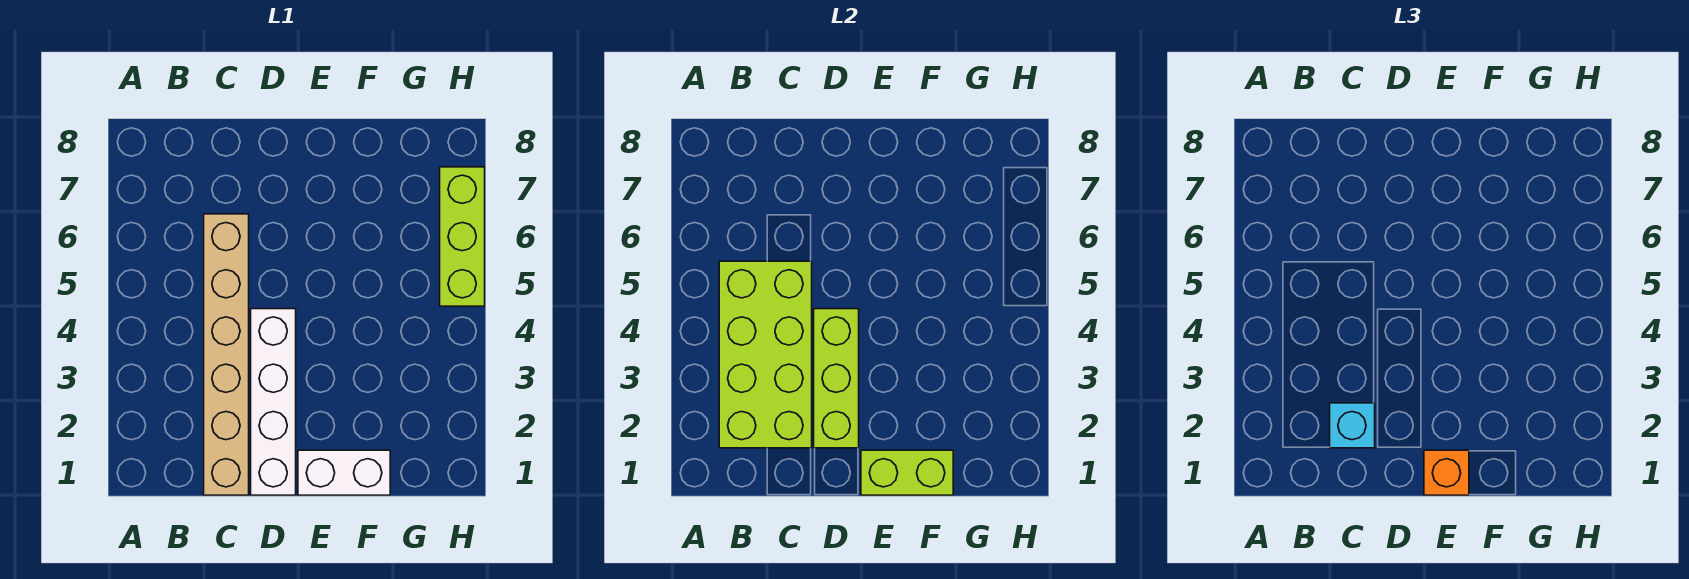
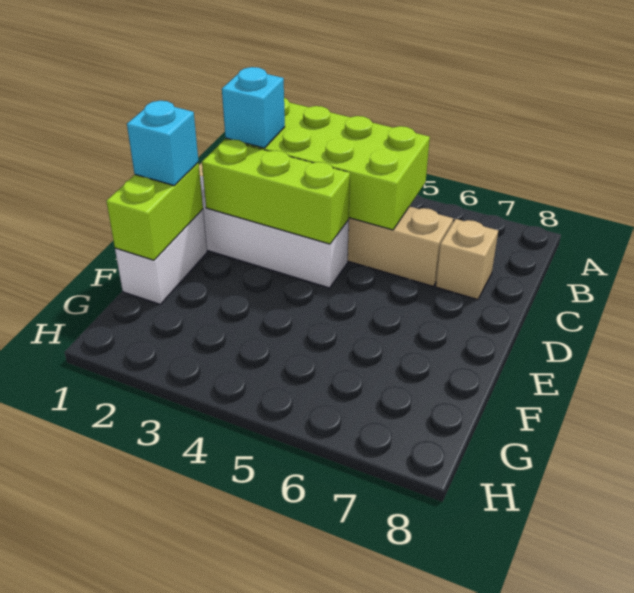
none -> tan 1x1 brick [436,219,498,300]
orange 1x1 brick [1424,450,1469,495] -> cyan 1x1 brick [127,101,199,185]
lime 1x3 brick [440,167,485,306] -> none

